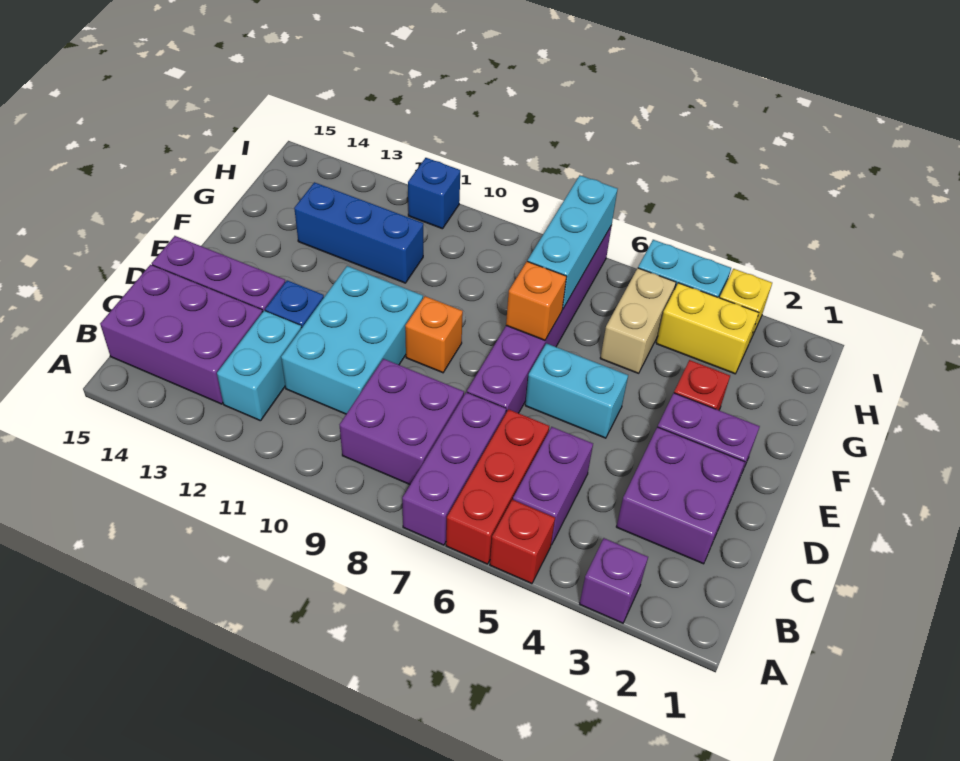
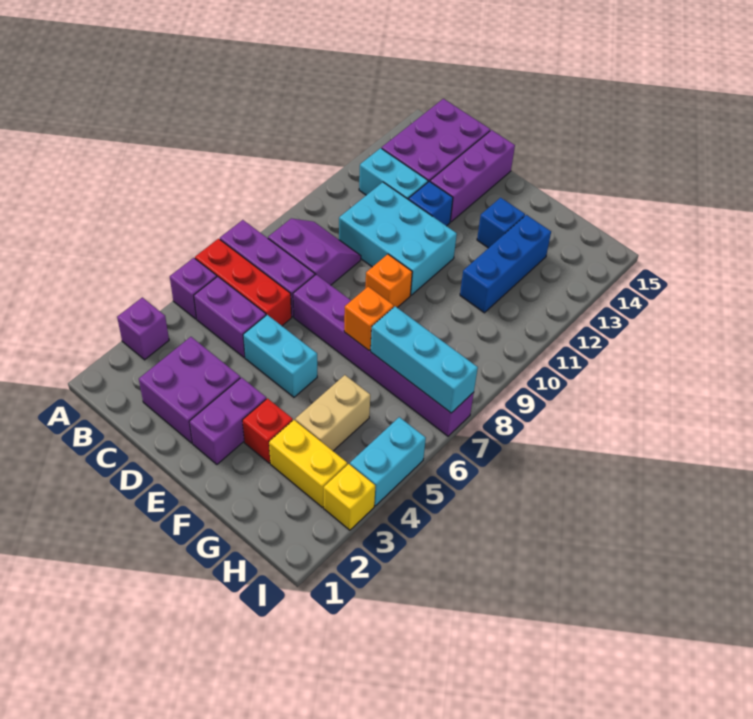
red 1x1 brick [490,500,555,584] -> purple 1x1 brick [170,258,217,319]
purple 2x2 brick [340,359,464,484] -> purple 2x2 slope [268,219,361,285]
cyan 1x2 brick [525,343,628,438] -> cyan 1x2 brick turned to [243,315,317,397]
tan 1x2 brick [600,268,676,373] -> tan 1x2 brick turned to [295,375,370,451]
yellow 1x2 brick [656,283,759,374] -> yellow 1x2 brick turned to [269,420,347,507]
blue 1x1 brick [408,158,460,229] -> blue 1x1 brick moved to [477,198,525,248]

